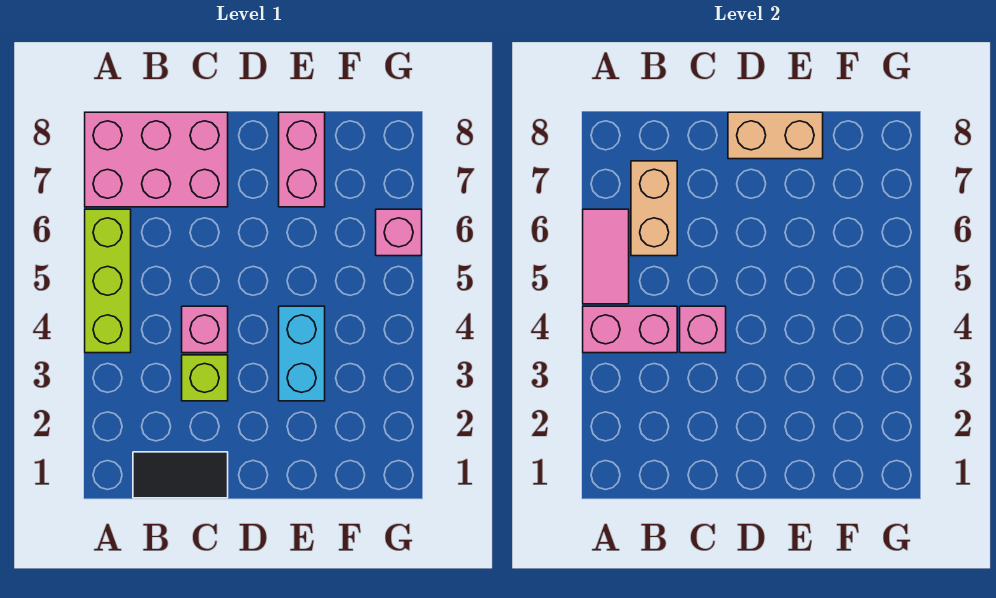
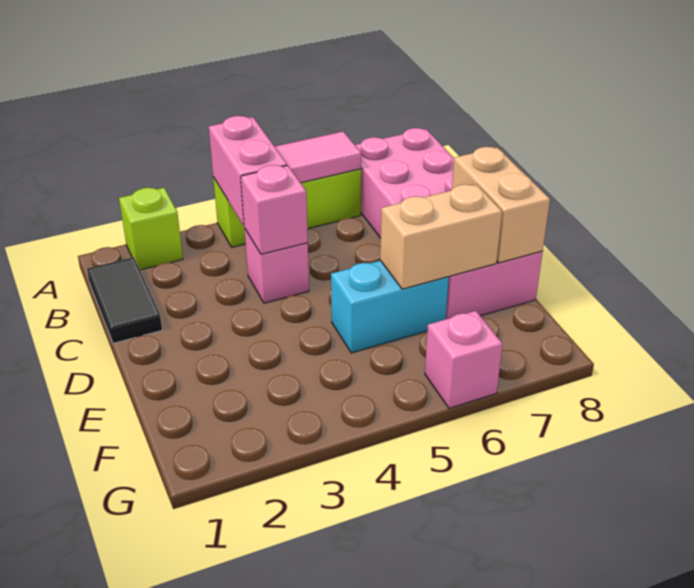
tan 1x2 brick [631,161,677,256] -> tan 1x2 brick moved to [380,184,502,289]
lime 1x1 brick [182,355,228,401] -> lime 1x1 brick moved to [119,188,183,270]
cyan 1x2 brick [279,306,325,401] -> cyan 1x2 brick moved to [331,261,449,353]

